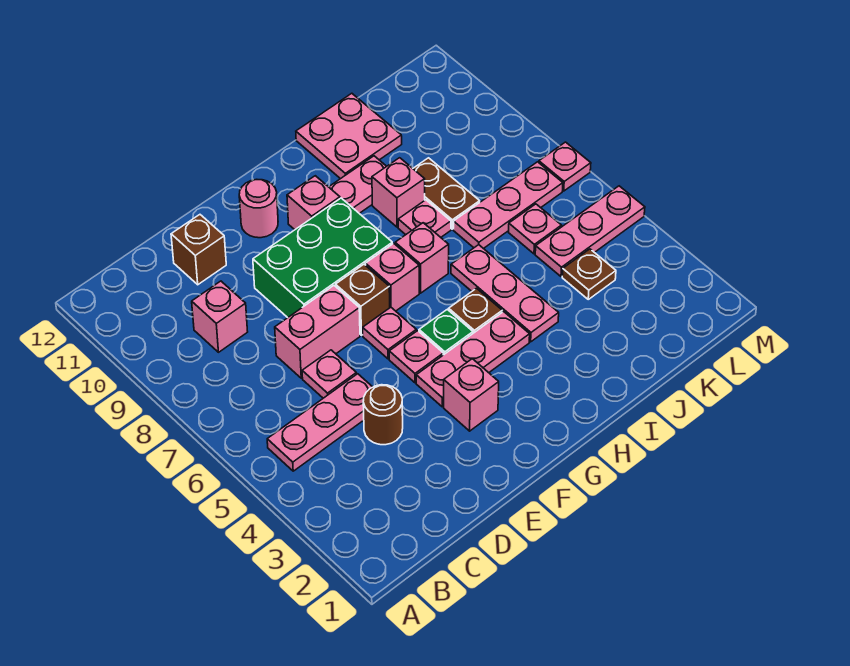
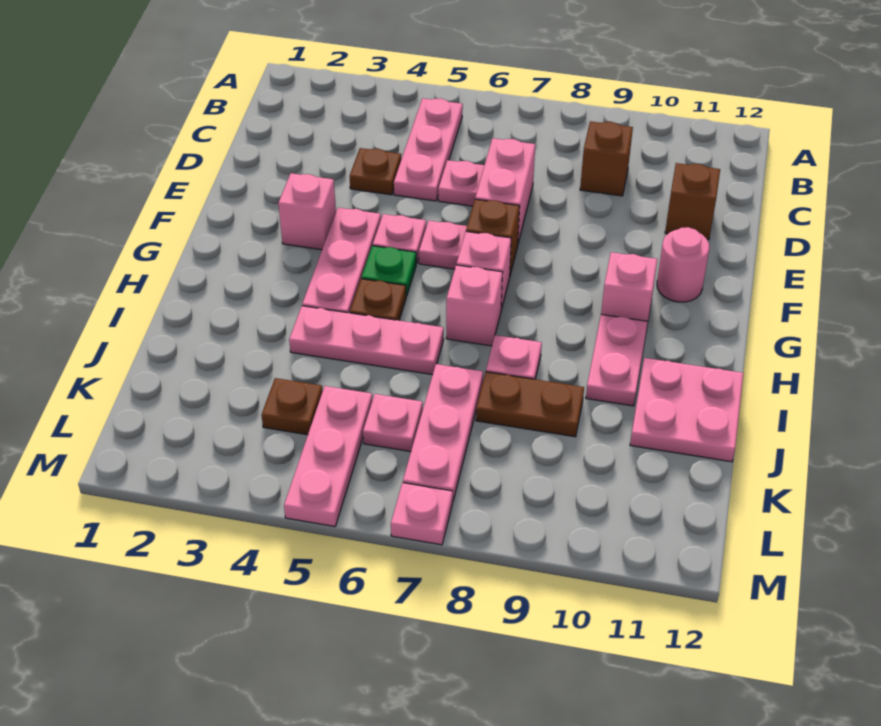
pink 1x1 brick [192,281,248,352] -> brown 1x1 brick [580,121,633,196]
brown 1x1 round brick [363,385,403,445] -> brown 1x1 plate [350,148,401,195]
green 2x3 brick [253,198,392,318] -> none
pink 1x1 brick [372,158,425,227] -> none

